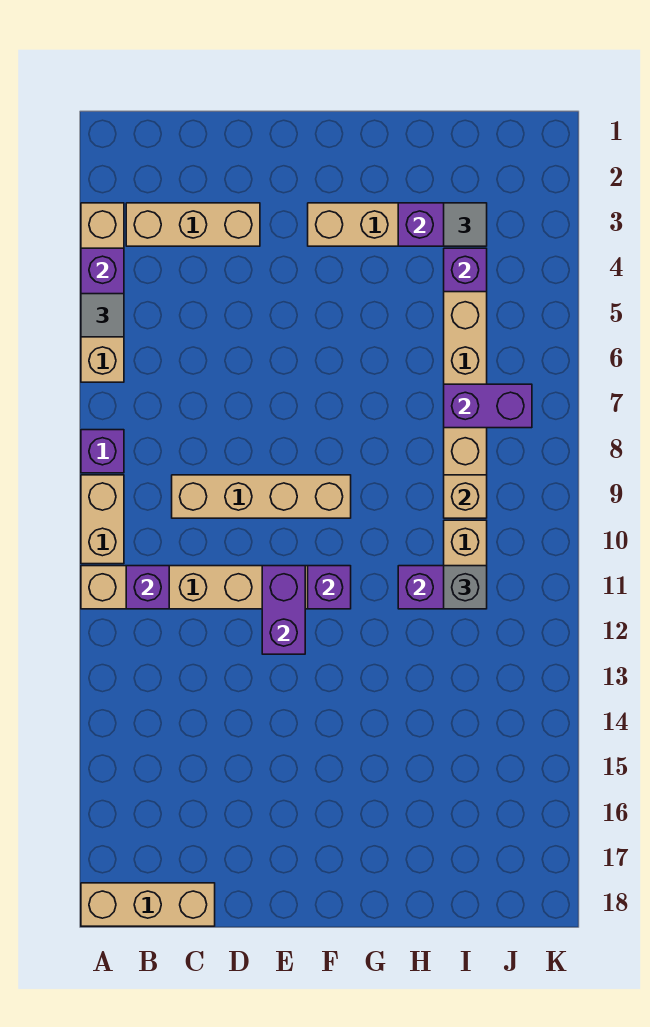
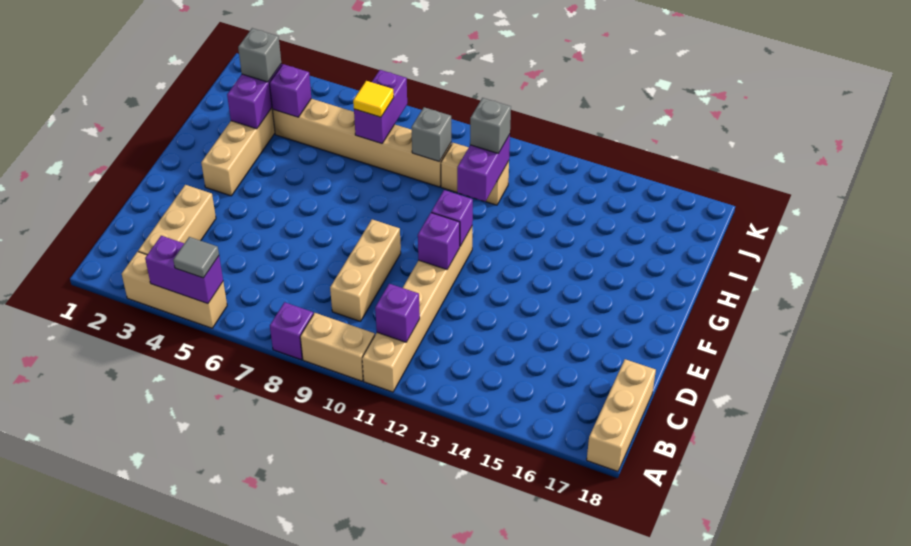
tan 1x4 brick [81,203,124,382] -> tan 1x3 brick [122,252,227,328]
tan 1x4 brick [172,475,351,518] -> tan 1x3 brick [330,219,401,322]
purple 1x2 brick [262,566,305,654] -> purple 1x1 brick [418,213,460,269]
grey 1x1 tile [444,203,487,246] -> grey 1x1 brick [238,28,281,82]
none -> yellow 1x1 tile [353,81,394,117]
tan 1x1 brick [444,475,487,518] -> grey 1x1 brick [411,107,451,162]

